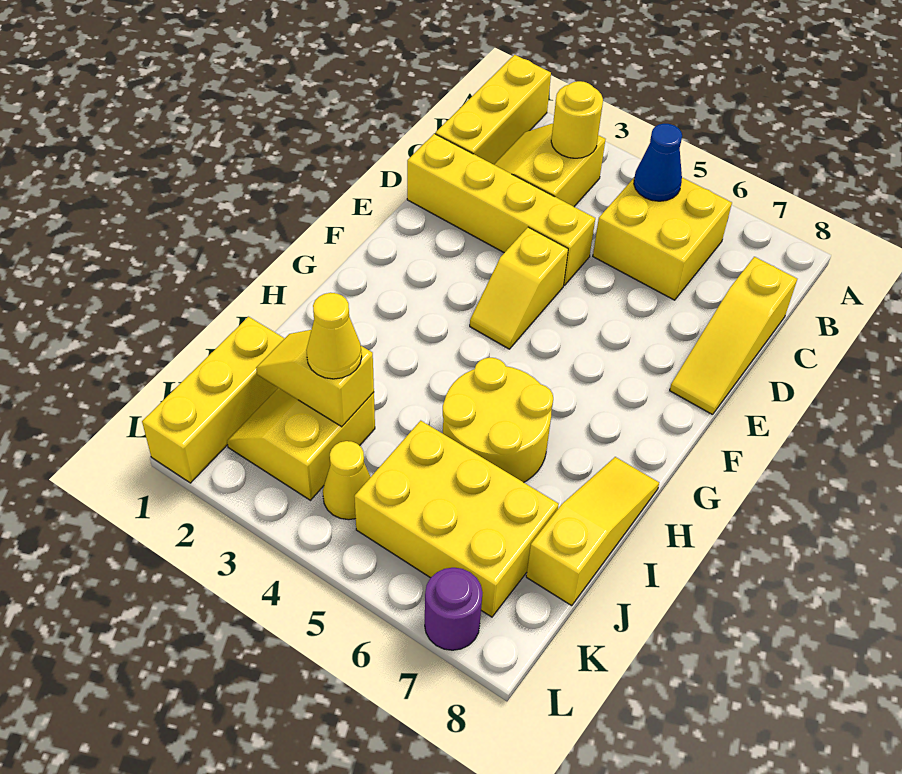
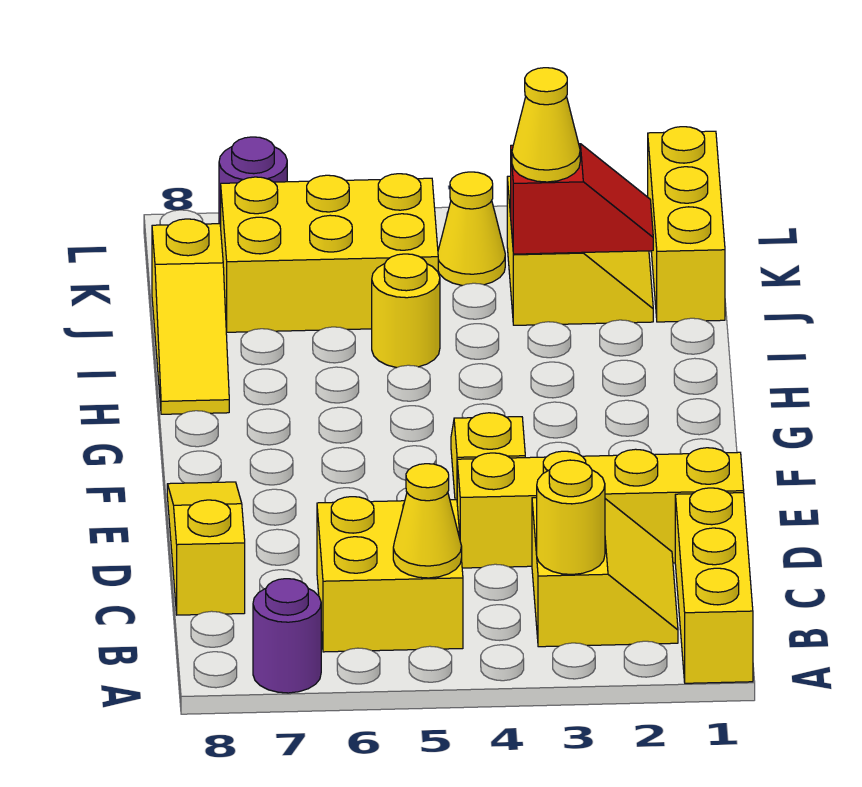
none -> purple 1x1 round brick [253,579,321,693]
blue 1x1 cone [634,124,682,201] -> yellow 1x1 cone [393,464,462,578]
yellow 2x2 round brick [443,358,553,482] -> yellow 1x1 round brick [372,254,440,368]
yellow 1x2 slope [256,330,374,427] -> red 1x2 slope [511,144,653,254]

